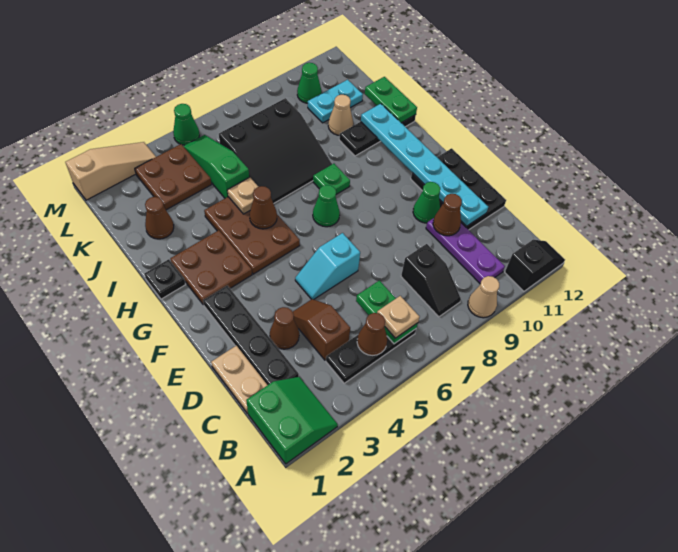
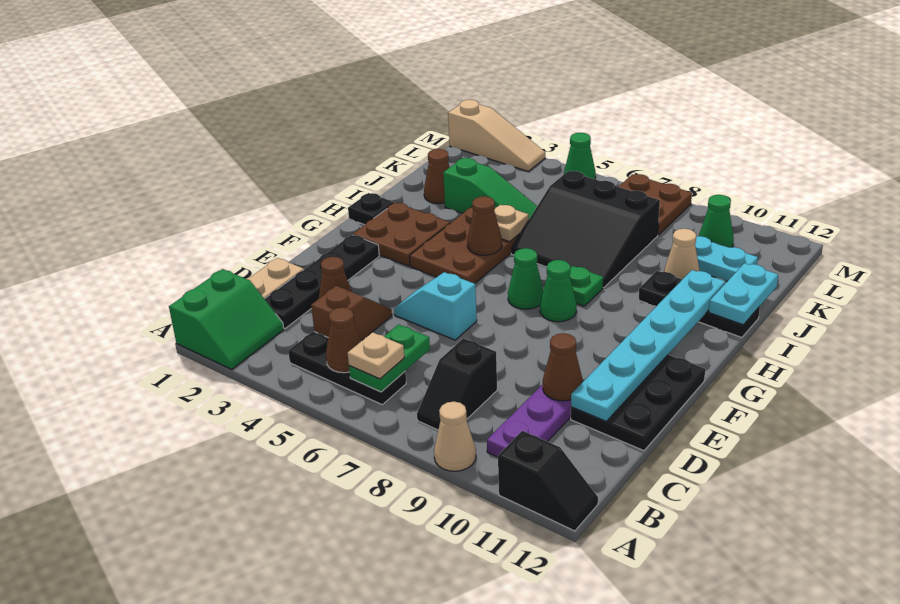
green 1x1 cone [413,182,440,223] -> green 1x1 cone moved to [540,260,577,322]
green 1x2 plate [365,77,417,123] -> cyan 1x2 plate [709,263,778,325]
green 1x3 slope [183,135,249,198] -> green 1x3 slope turned to [443,158,537,219]
brown 2x2 plate [135,144,211,210] -> brown 2x2 plate moved to [618,174,692,235]

